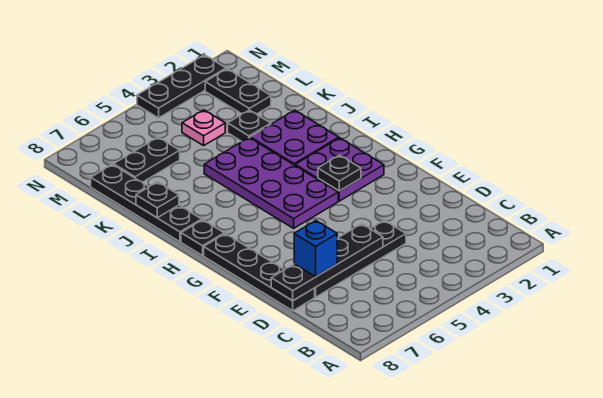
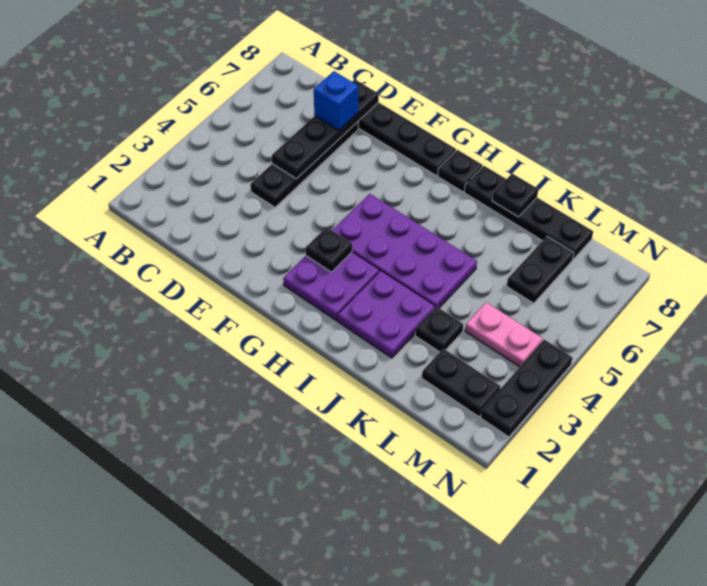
pink 1x1 plate [182,110,225,146] -> pink 1x2 plate [465,302,543,367]

